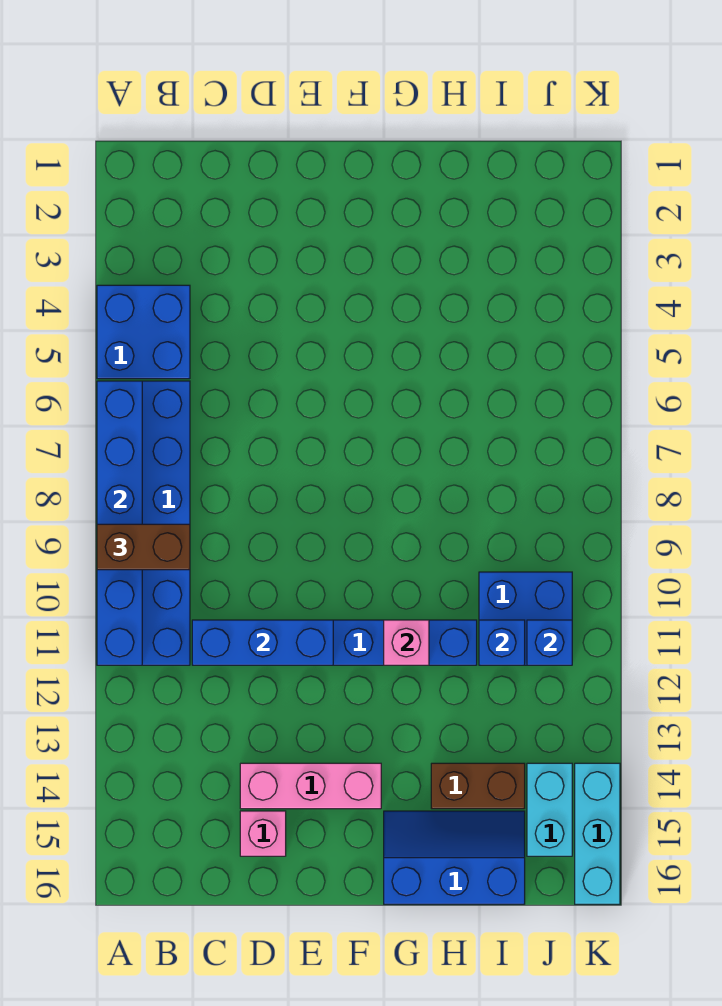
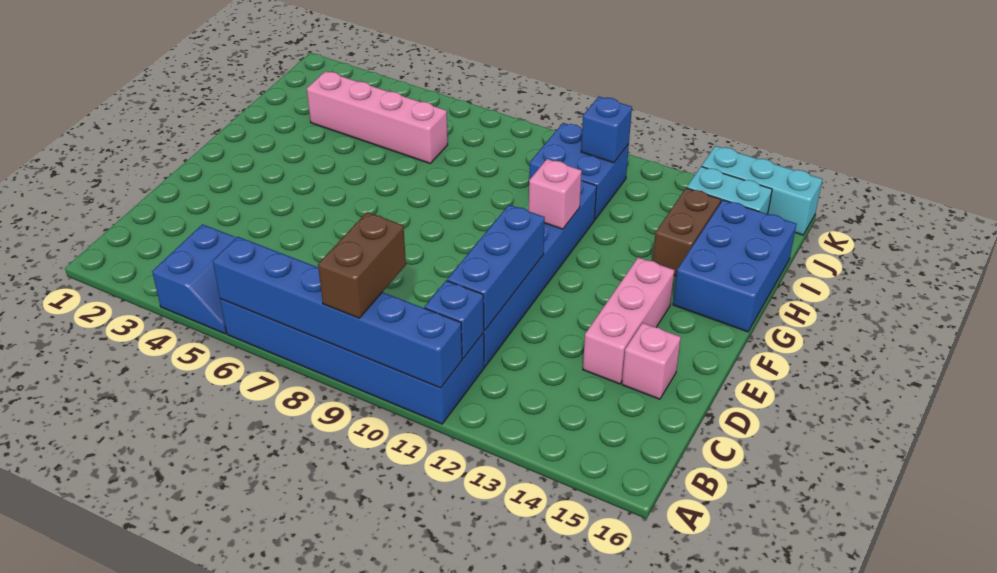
blue 2x2 brick [97,285,190,379] -> blue 2x2 slope [152,224,235,334]
blue 2x3 slope [384,811,525,904] -> blue 2x3 brick [673,200,796,332]
none -> pink 1x4 brick [307,71,448,163]
blue 1x1 brick [479,620,525,665] -> blue 1x1 brick moved to [425,281,484,359]

